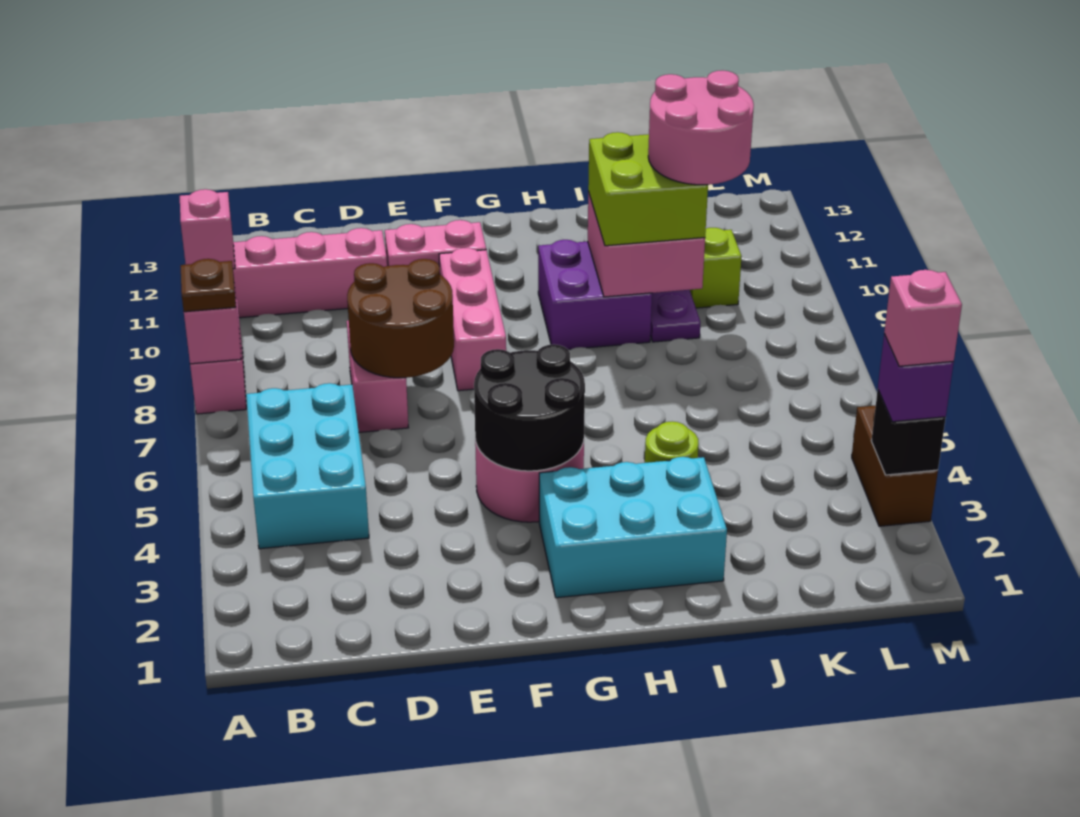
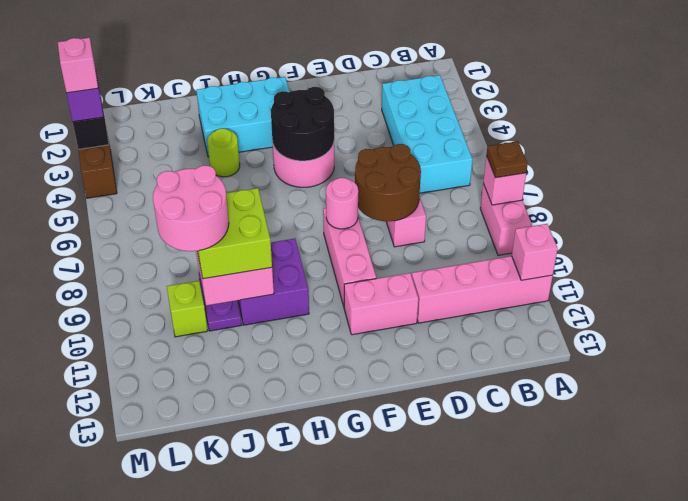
cyan 2x3 brick [246,383,369,549] -> cyan 2x4 brick [382,75,472,193]
none -> pink 1x1 round brick [326,178,358,229]

